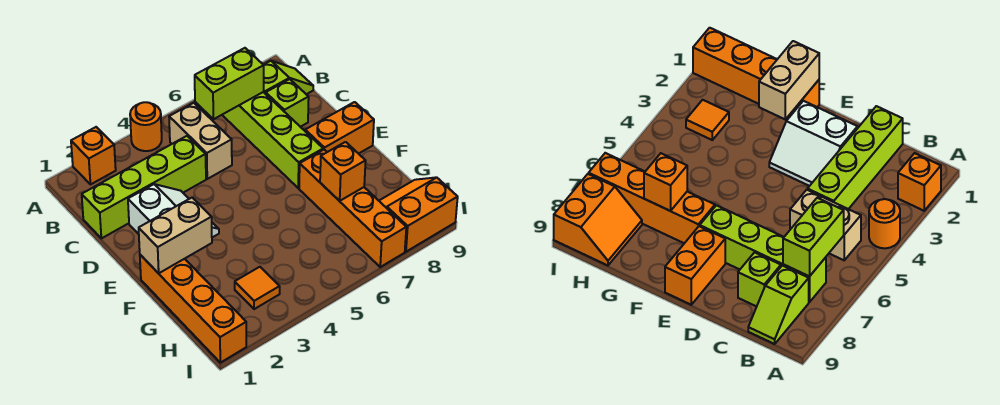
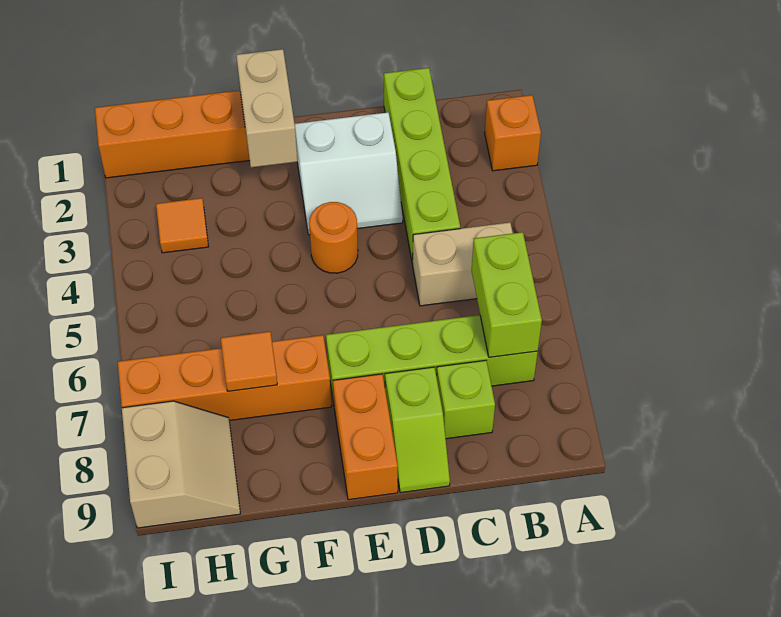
orange 1x1 round brick [130,102,162,151] -> orange 1x1 round brick moved to [309,202,358,273]
lime 1x2 slope [264,61,313,94] -> lime 1x2 slope moved to [385,367,450,493]
orange 1x1 brick [320,142,366,201] -> orange 1x1 tile [221,332,277,391]
orange 2x2 slope [379,177,458,252] -> tan 2x2 slope [122,401,240,528]

